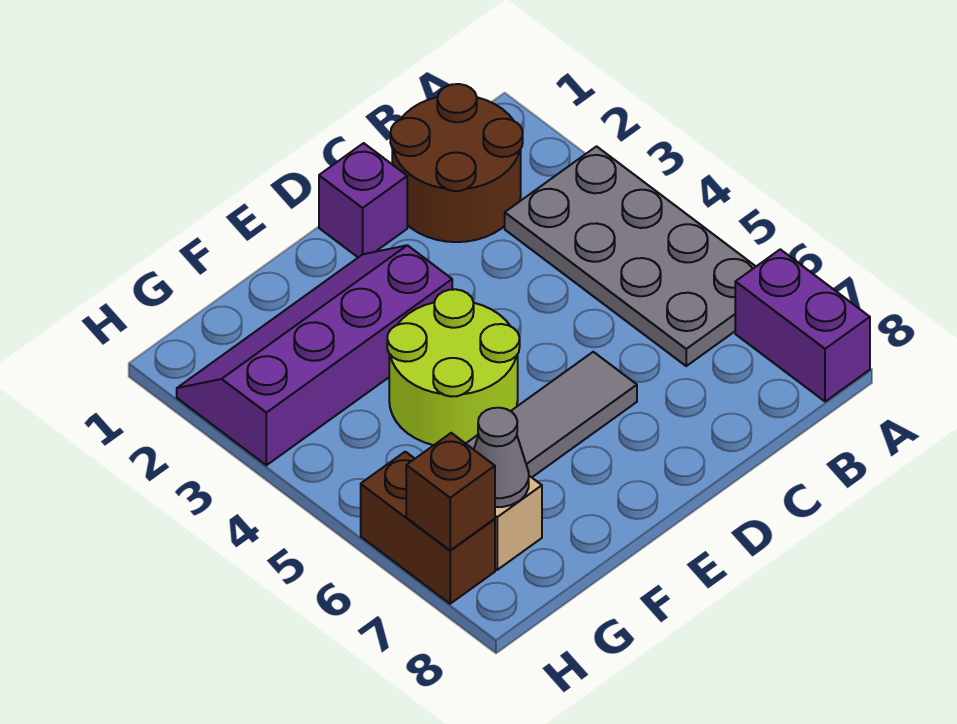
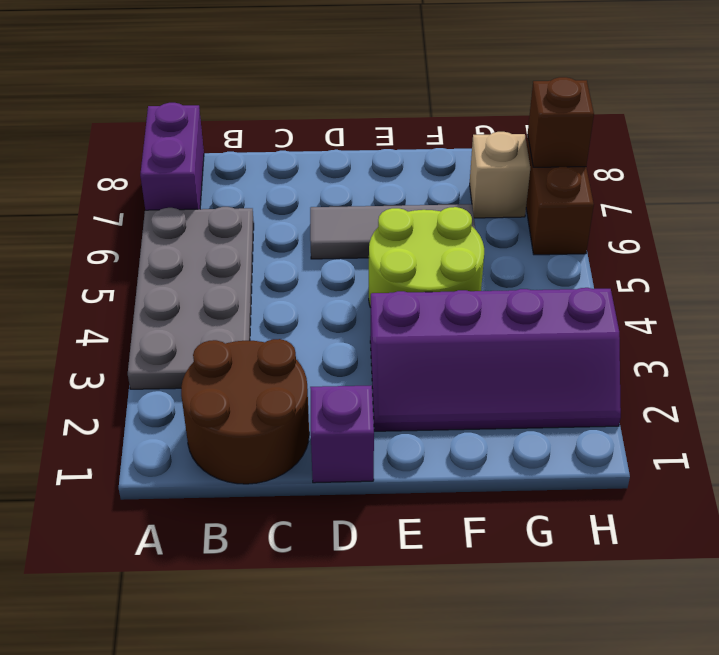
grey 1x1 cone [474,408,529,507] -> none

